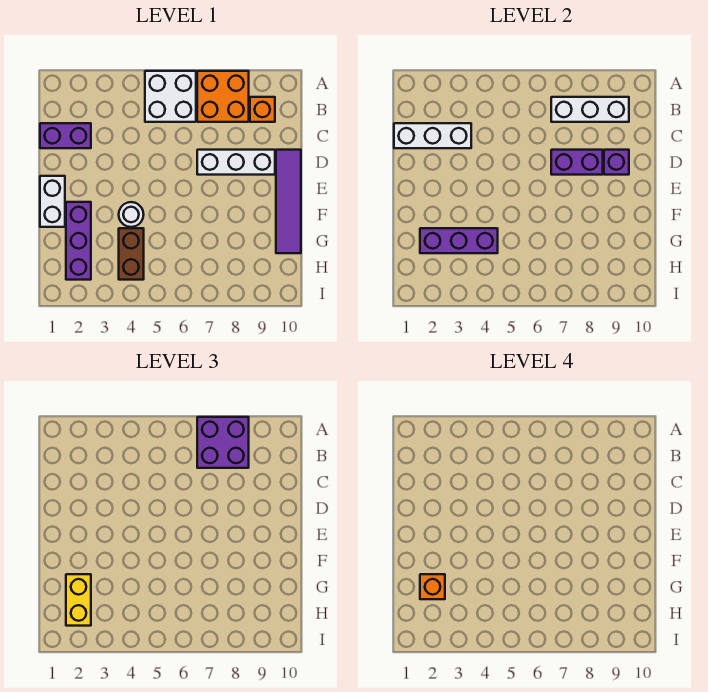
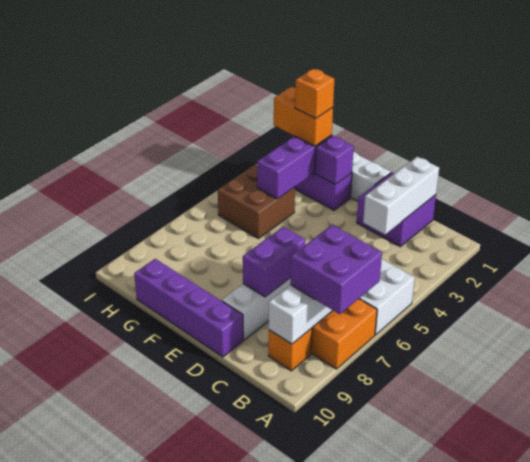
purple 1x2 brick [40,123,91,148] -> purple 2x2 brick [357,172,436,246]
purple 1x1 brick [604,150,629,175] -> purple 1x1 brick moved to [315,136,354,185]
purple 1x4 tile [276,150,301,253] -> purple 1x4 brick [134,259,243,357]
white 1x1 round brick [119,202,144,227] -> none
yellow 1x2 brick [66,574,91,626] -> orange 1x2 brick [274,87,333,146]
brown 1x2 brick [119,228,144,280] -> brown 2x2 brick [218,165,295,238]

